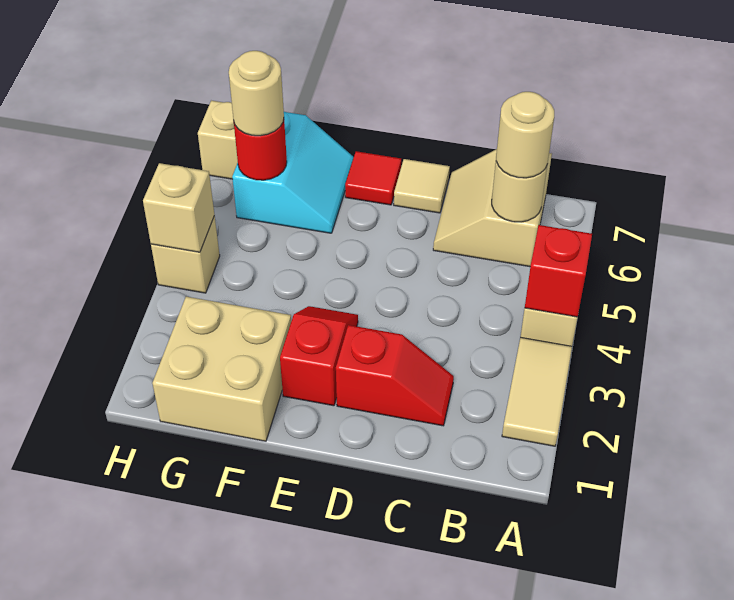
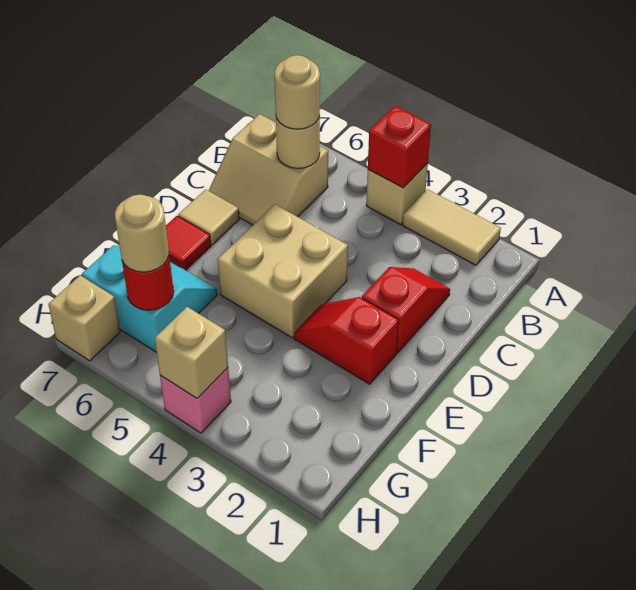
tan 2x2 brick [152,297,291,441] -> tan 2x2 brick moved to [218,204,348,338]
tan 1x1 brick [151,216,220,293] -> pink 1x1 brick [160,368,231,433]

